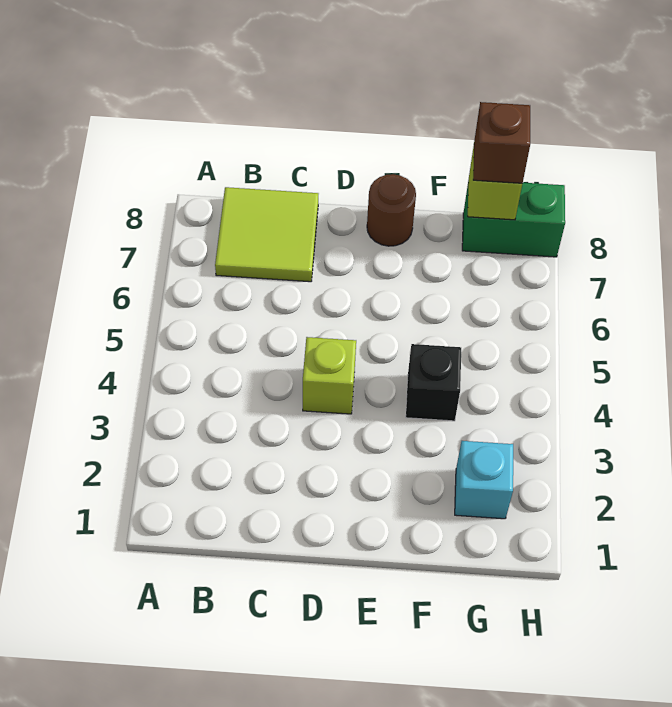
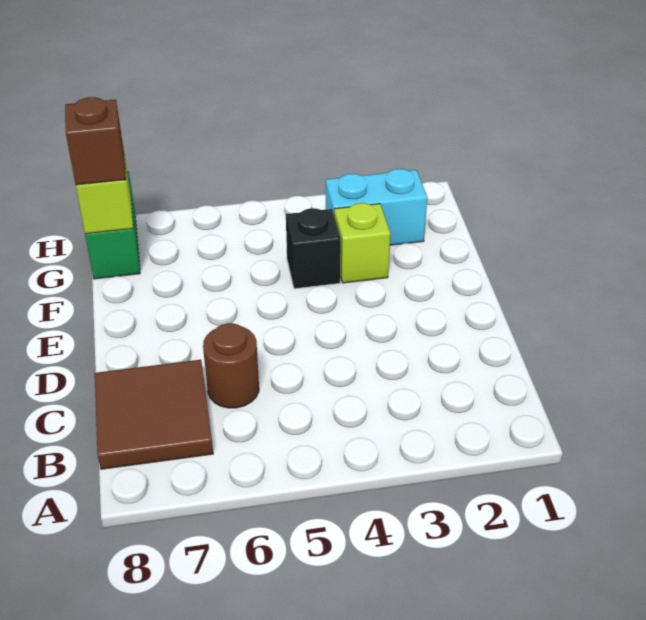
lime 2x2 tile [215,187,318,282] -> brown 2x2 tile [95,360,213,469]
lime 1x1 brick [303,337,356,414] -> lime 1x1 brick moved to [334,203,390,283]
brown 1x1 round brick [367,174,416,246] -> brown 1x1 round brick moved to [203,323,259,408]
cyan 1x1 brick [455,441,513,519] -> cyan 1x2 brick [326,169,427,245]

